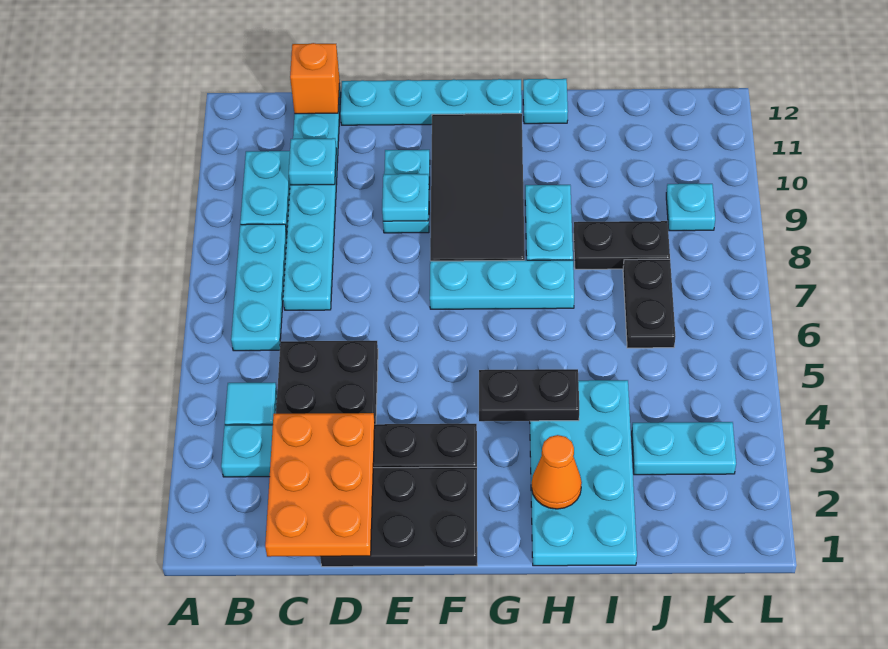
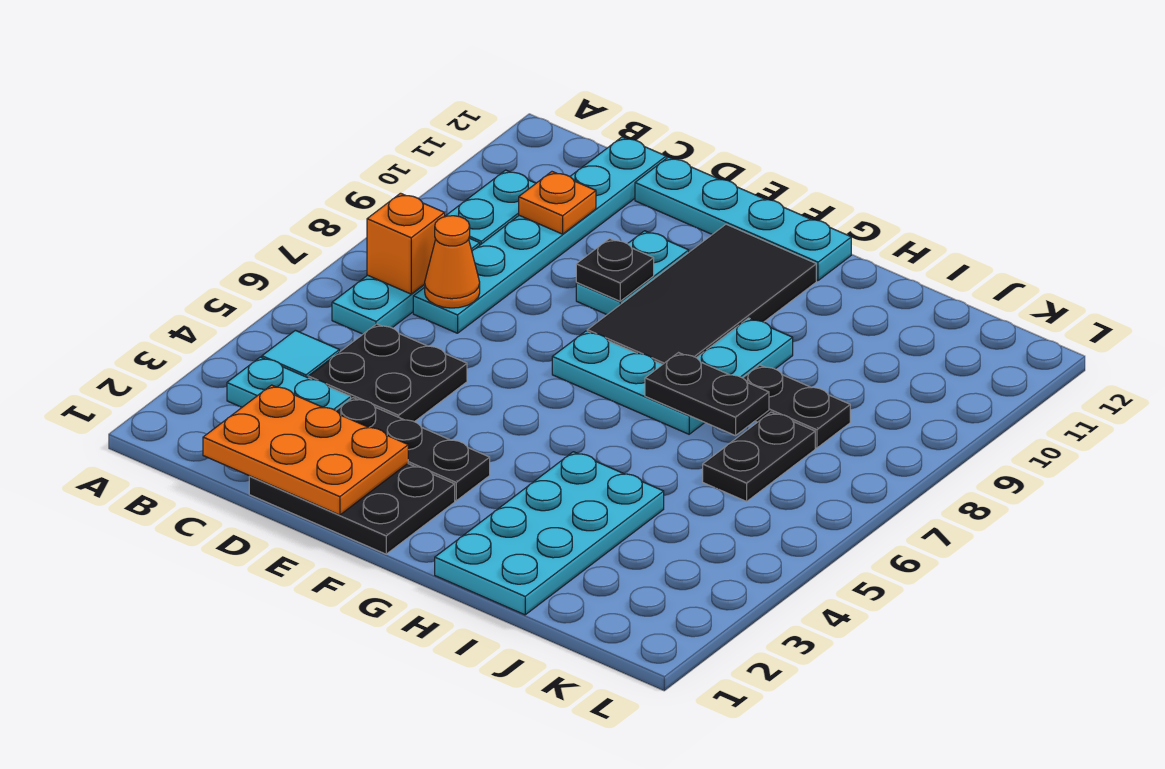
orange 2x3 plate [265,413,375,557] -> orange 2x3 plate turned to [203,385,408,515]
cyan 1x1 plate [289,138,336,185] -> orange 1x1 plate [519,172,596,234]
orange 1x1 brick [290,43,340,114] -> orange 1x1 brick moved to [367,193,445,294]
cyan 1x1 plate [382,174,429,221] -> black 1x1 plate [576,239,654,301]
black 1x2 plate [479,369,579,421] -> black 1x2 plate moved to [645,353,769,436]
orange 1x1 cone [532,435,582,509] -> orange 1x1 cone moved to [425,216,480,308]
cyan 1x1 plate [523,79,568,124] -> none
cyan 1x2 plate [632,422,736,475] -> none
cyan 1x1 plate [666,184,715,231] -> none

